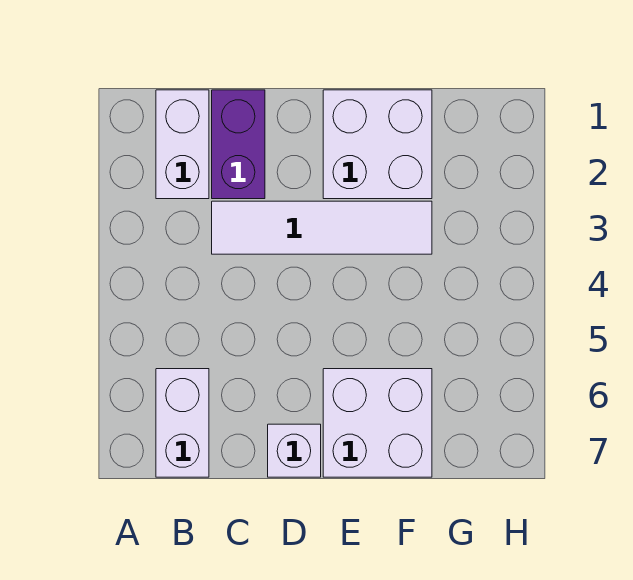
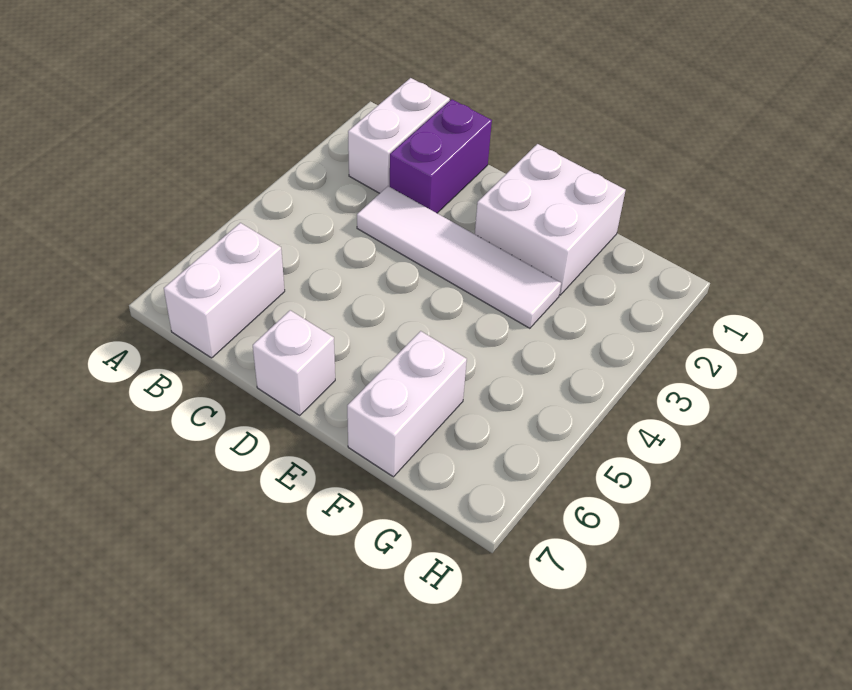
white 2x2 brick [323,369,432,477] -> white 1x2 brick [347,331,467,477]

